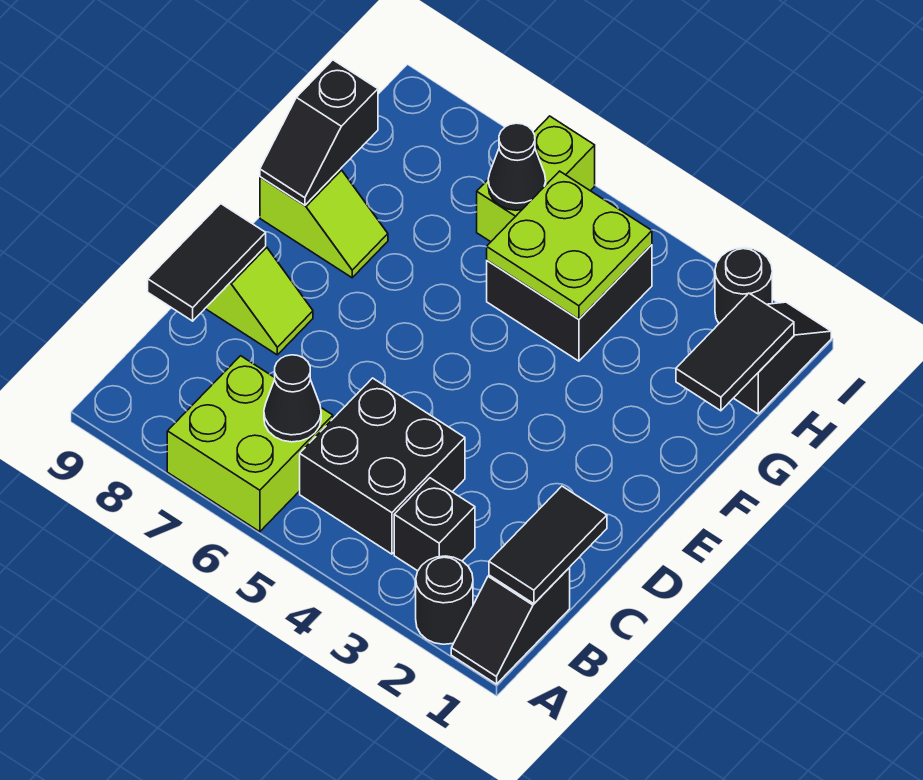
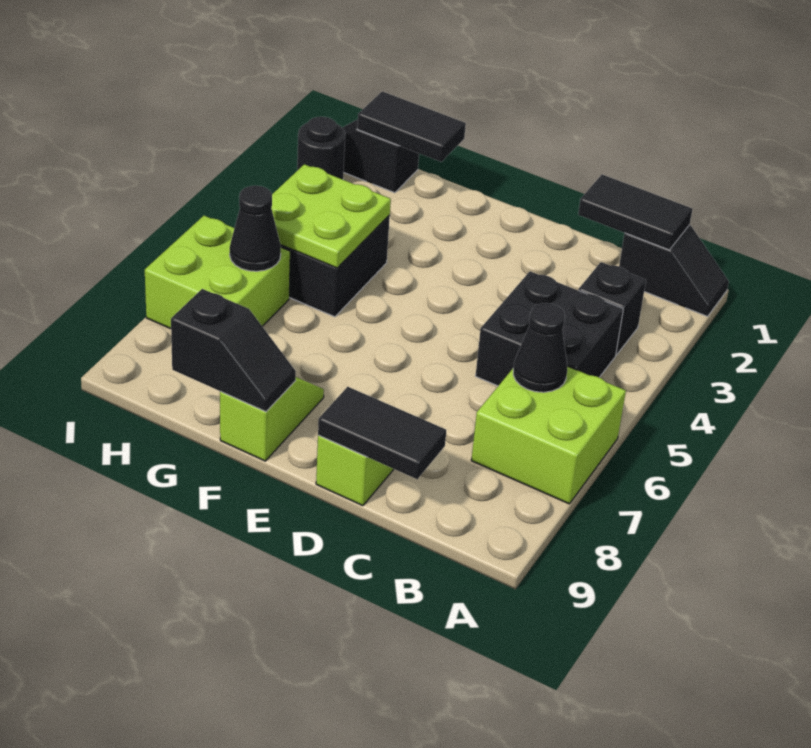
black 1x1 round brick [416,556,473,644] -> none
lime 1x2 brick [477,116,595,242] -> lime 2x2 brick [145,216,290,329]

